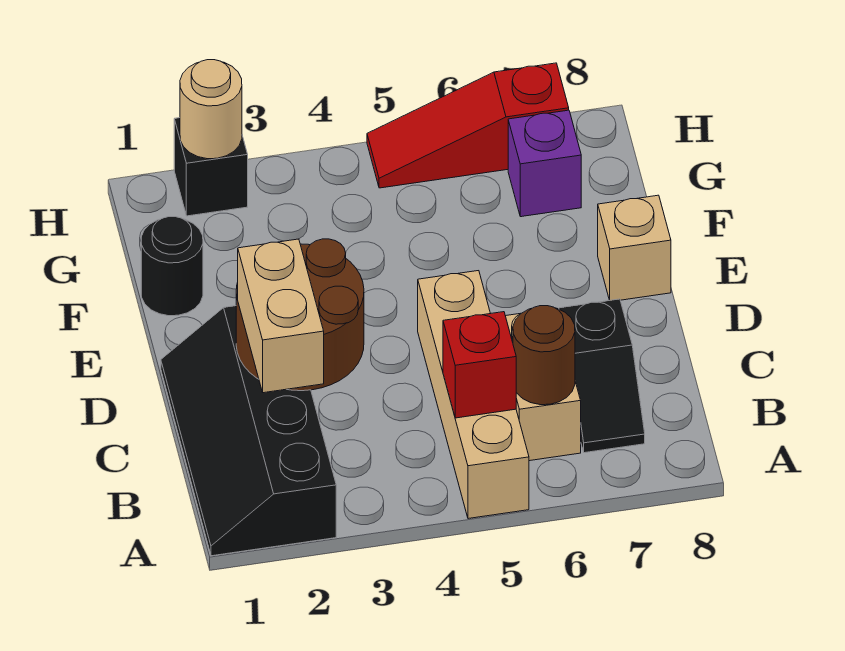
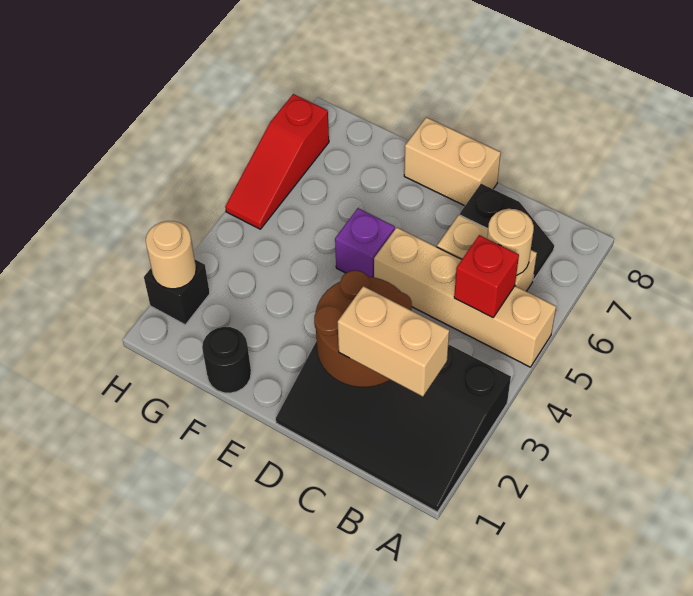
black 2x4 slope [161,306,336,556] -> black 3x4 slope [276,341,511,512]
brown 1x1 round brick [513,306,575,405] -> tan 1x1 round brick [487,209,534,275]
tan 1x1 brick [598,195,671,300] -> tan 1x2 brick [404,117,501,206]
purple 1x1 brick [508,110,581,217] -> purple 1x1 brick moved to [335,208,395,277]

